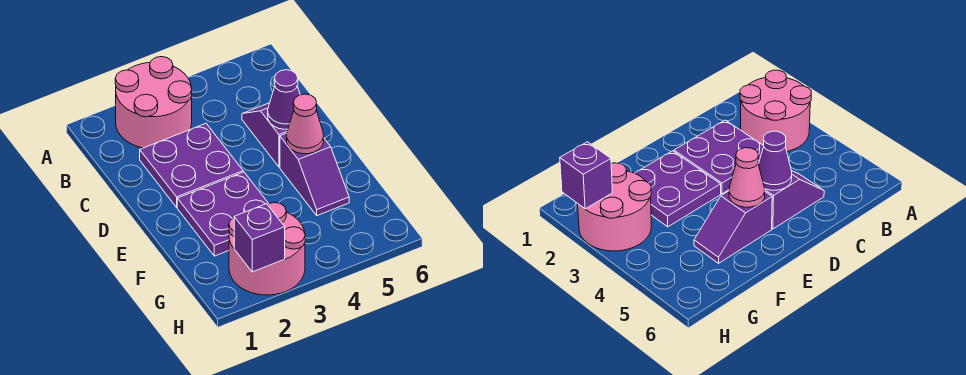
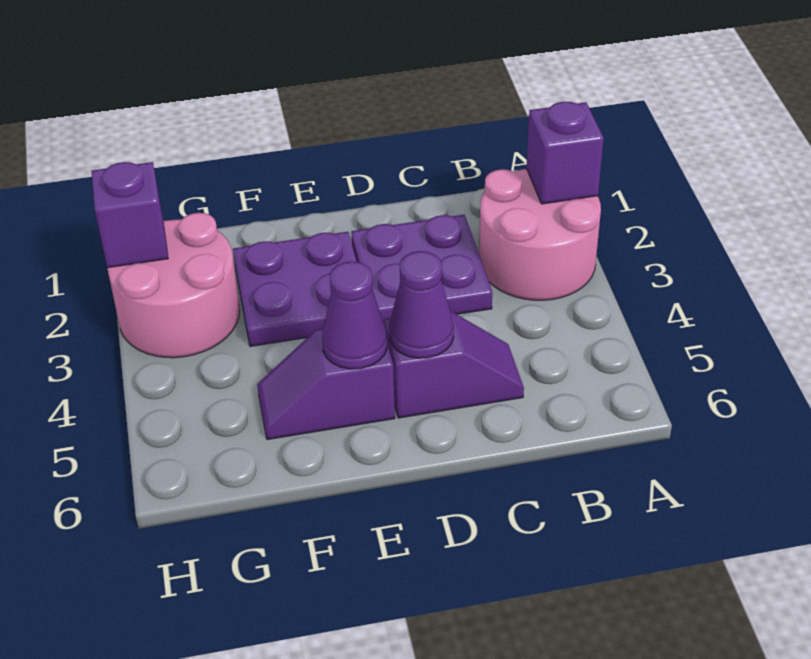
none -> purple 1x1 brick [526,102,604,204]
pink 1x1 cone [287,94,324,154] -> purple 1x1 cone [322,261,387,369]

